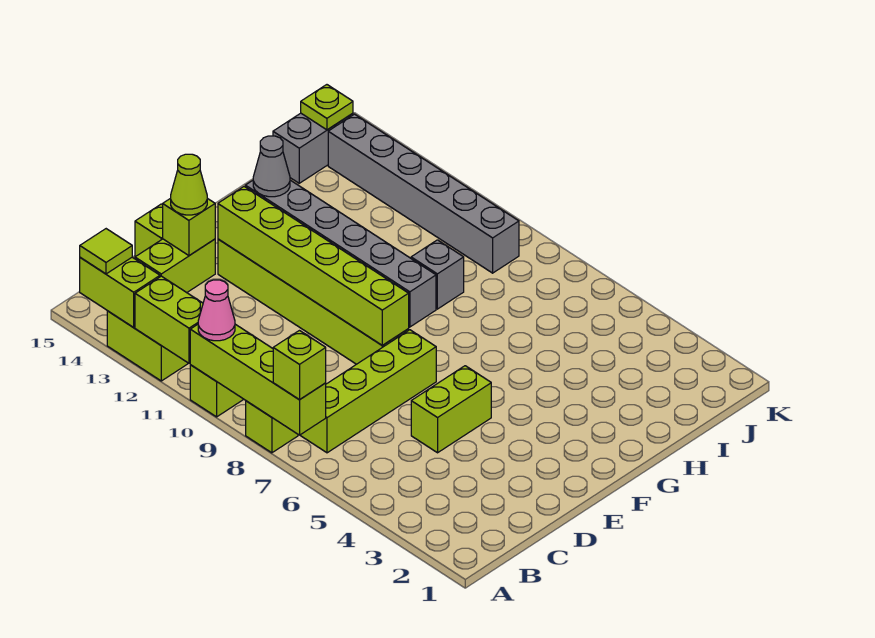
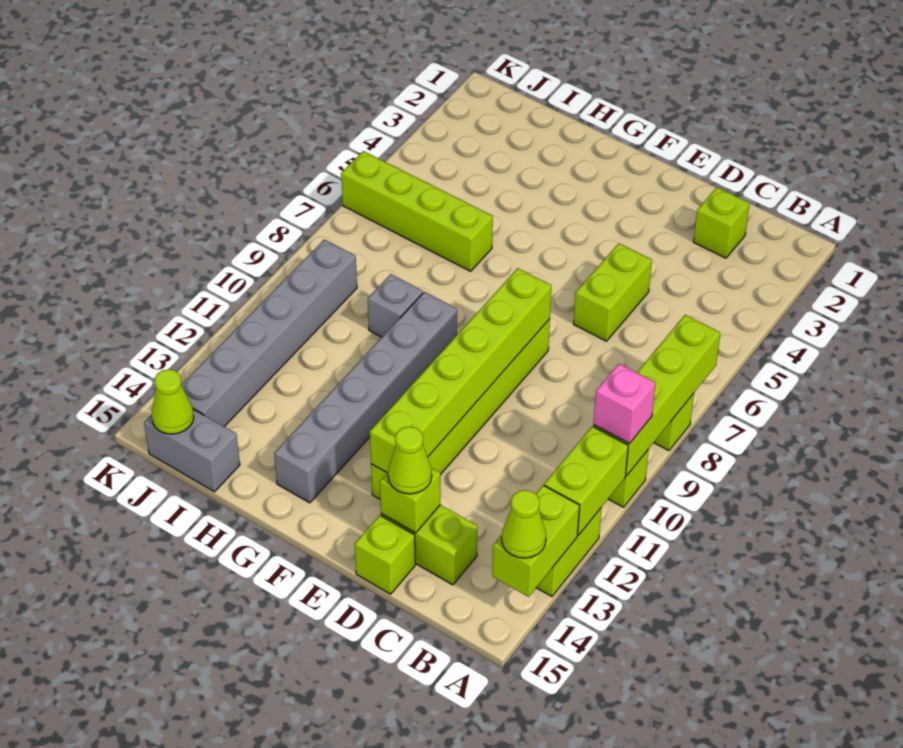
lime 1x1 brick [273,331,326,400] -> lime 1x1 brick moved to [693,187,750,258]
pink 1x1 cone [198,280,235,341] -> pink 1x1 brick [593,364,655,444]
lime 1x1 tile [80,229,132,274] -> lime 1x1 cone [502,490,546,558]
lime 1x4 brick [301,330,436,453] -> lime 1x4 brick moved to [341,151,493,271]
lime 1x2 brick [411,366,491,453] -> lime 1x2 brick turned to [574,243,652,341]
grey 1x1 cone [253,136,290,197] -> none
lime 1x1 plate [301,85,353,130] -> lime 1x1 cone [152,369,194,434]

